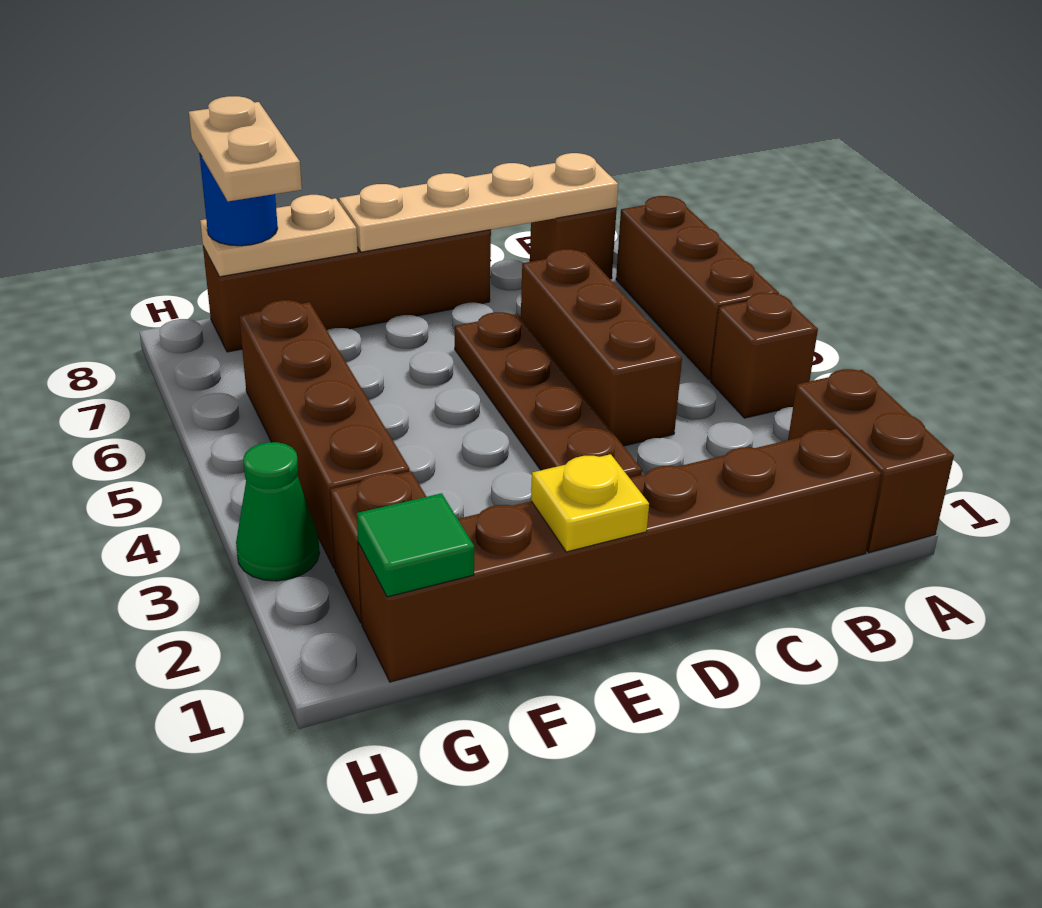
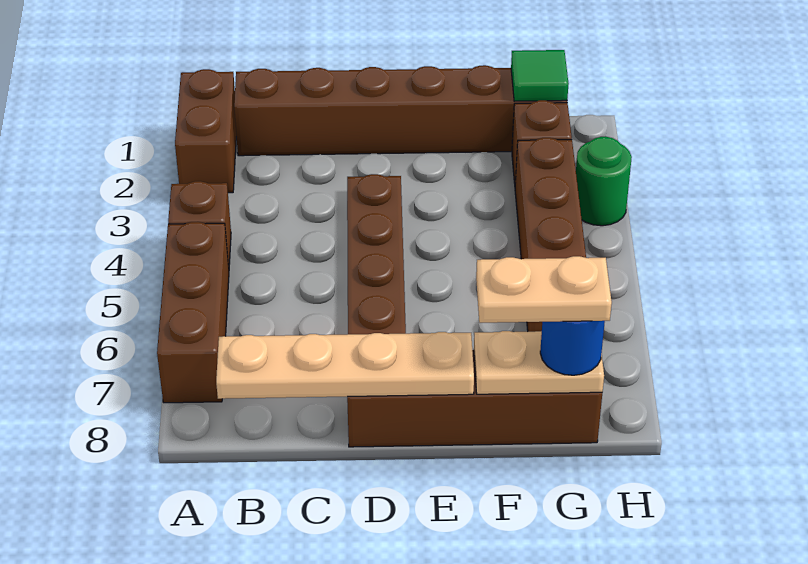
brown 1x1 brick [530,208,617,279] -> none
brown 1x3 brick [521,249,682,446] -> none
yellow 1x1 plate [531,454,649,552] -> none
tan 1x2 plate [189,96,302,201] -> tan 1x2 plate turned to [476,256,612,323]
green 1x1 cone [236,442,320,581] -> green 1x1 round brick [576,137,632,226]

